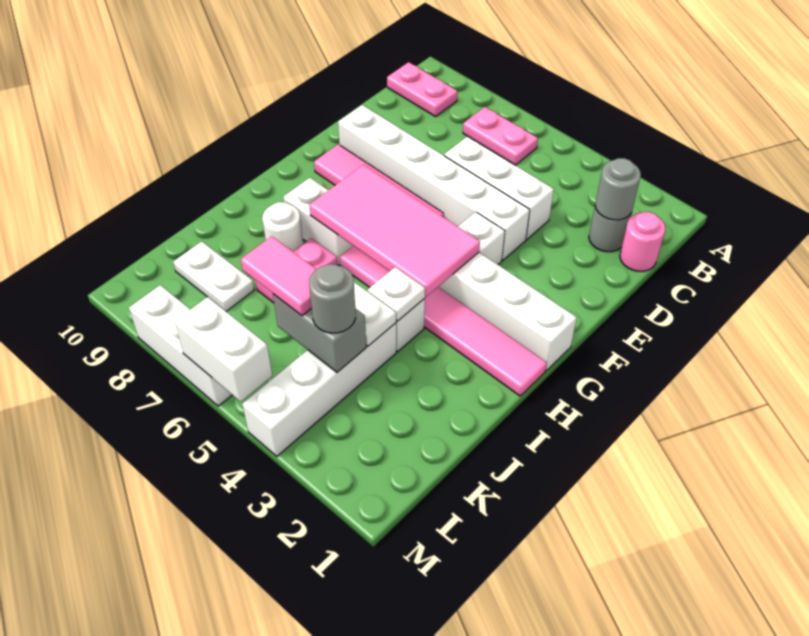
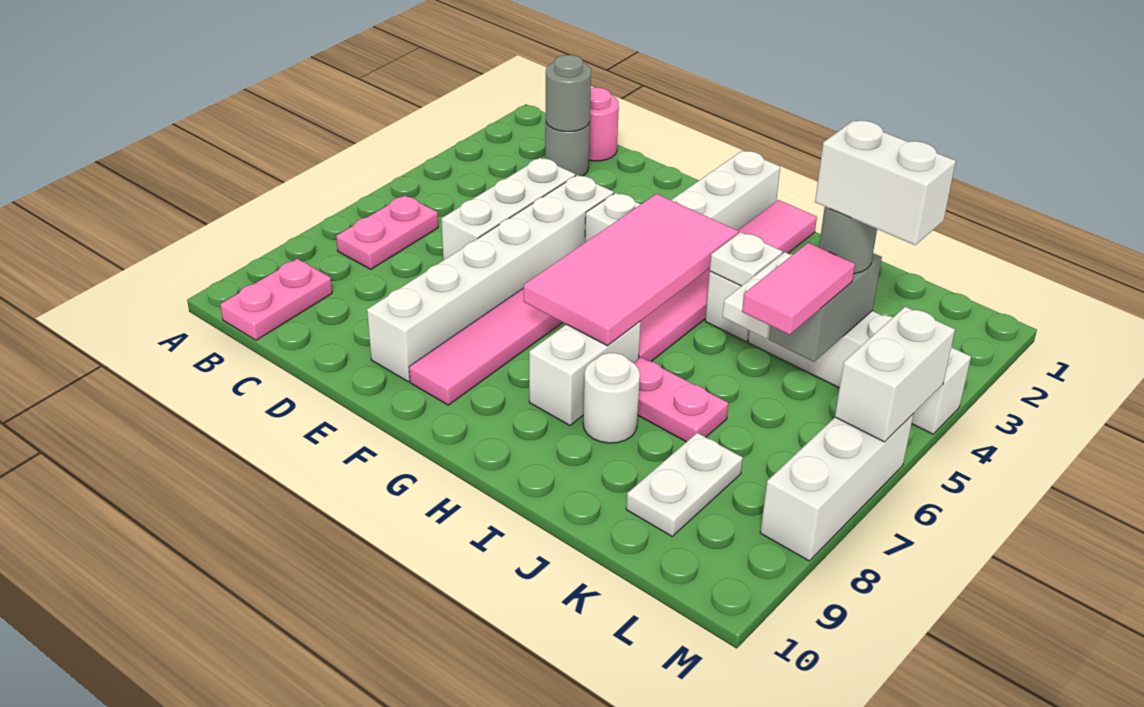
none -> white 1x2 brick [815,120,956,245]

